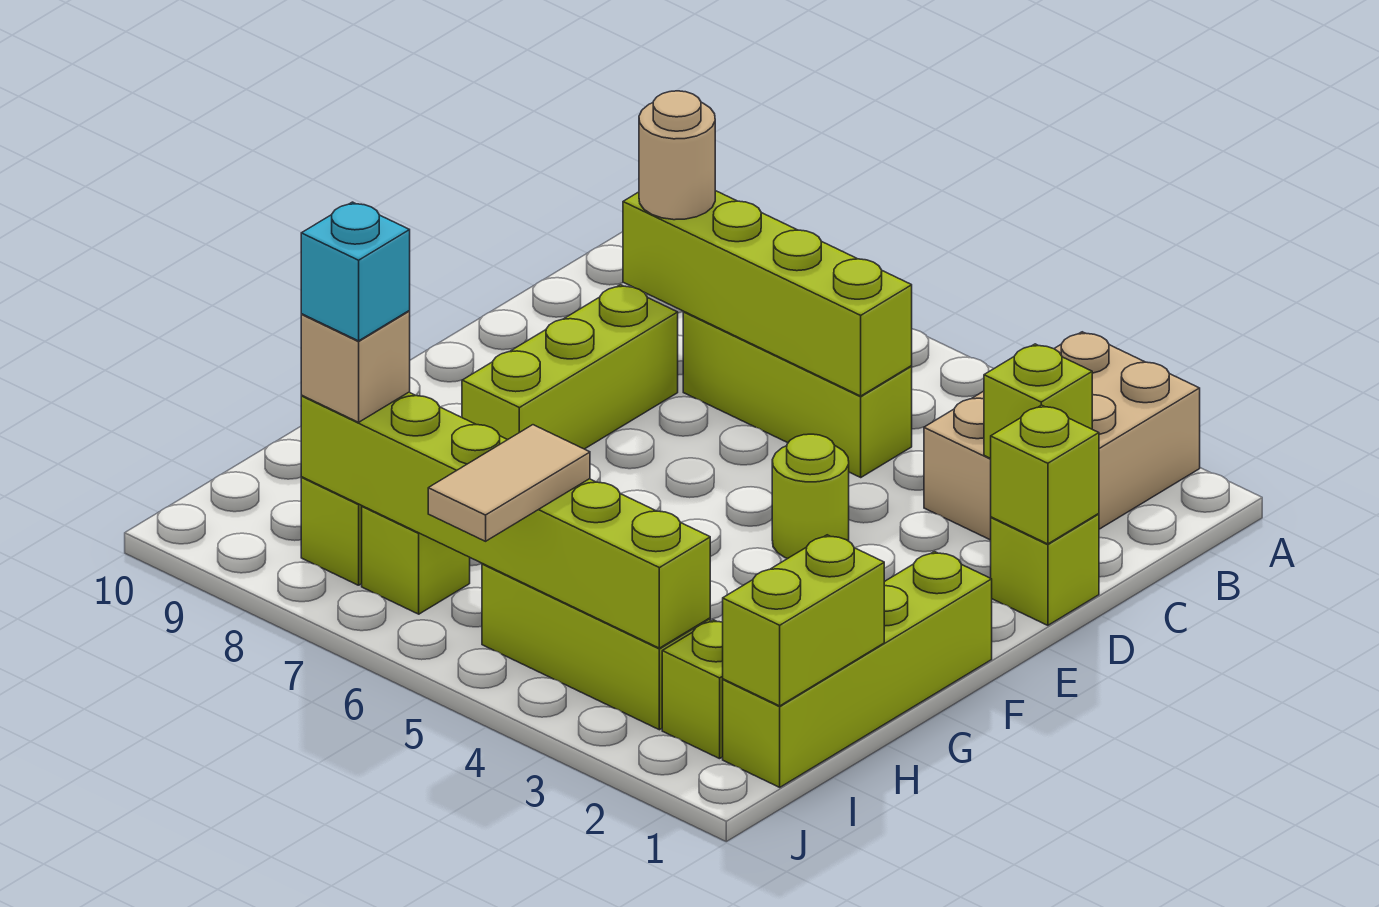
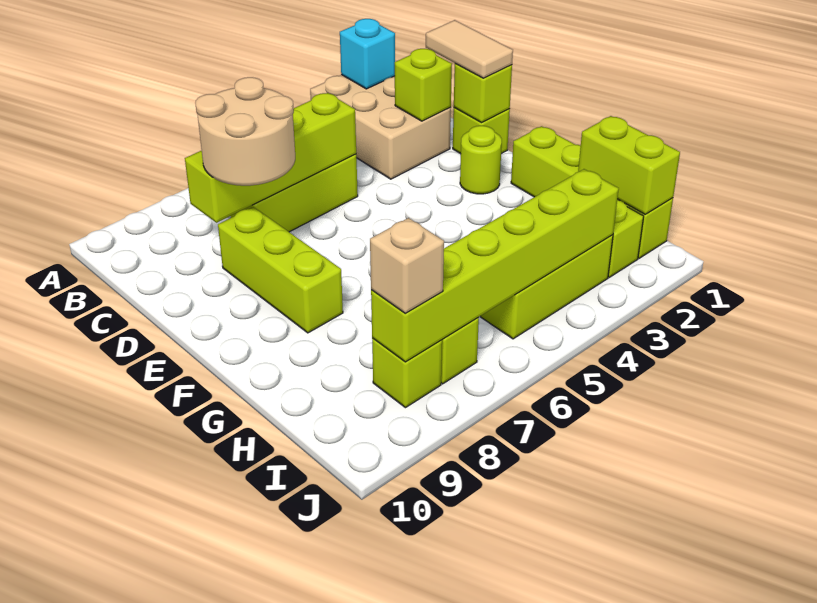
tan 1x1 round brick [639,91,715,220] -> tan 2x2 round brick [195,77,295,186]
lime 1x1 round brick [772,434,849,559] -> lime 1x1 round brick moved to [460,126,502,194]
tan 1x2 tile [428,425,590,541] -> tan 1x2 tile moved to [426,20,513,78]
cyan 1x1 brick [301,202,410,341] -> cyan 1x1 brick moved to [340,19,395,89]

